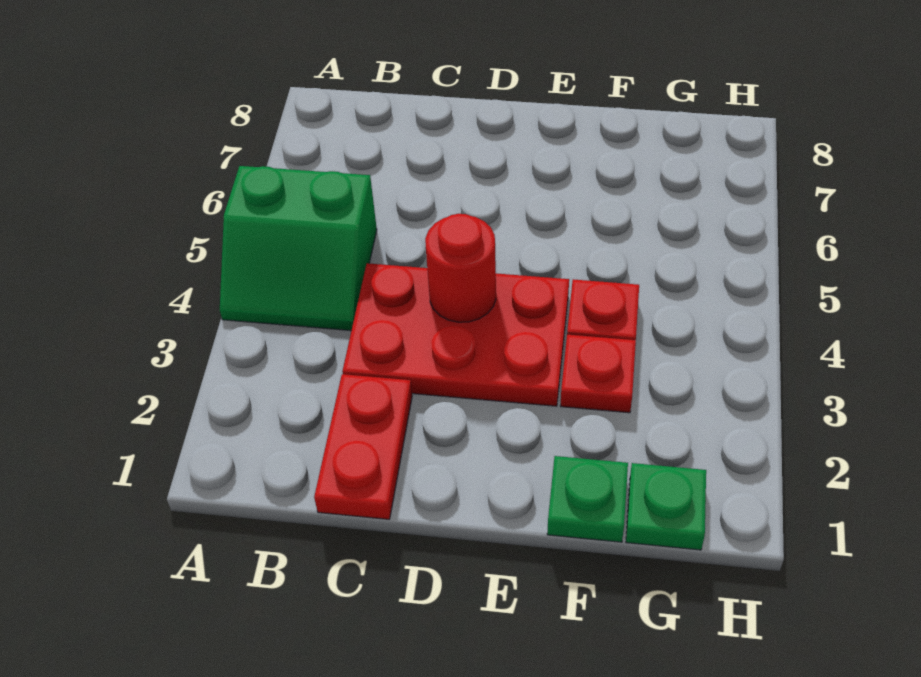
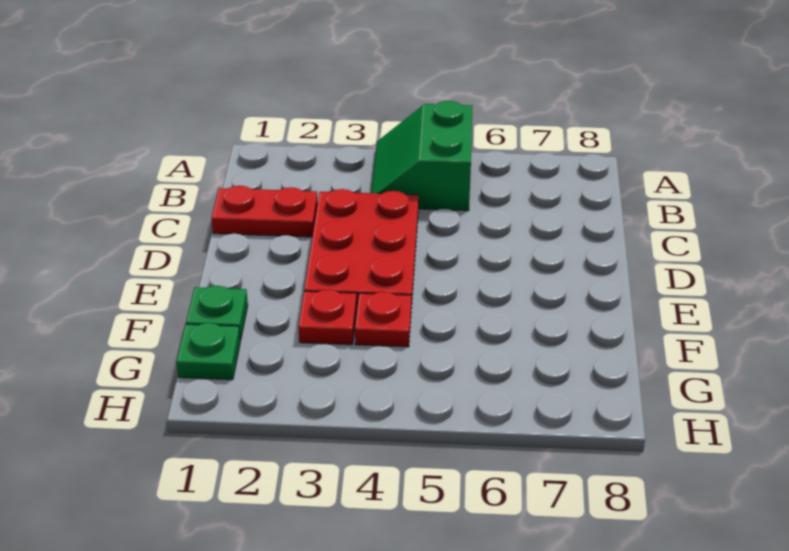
red 1x1 round brick [425,214,496,322] -> none

